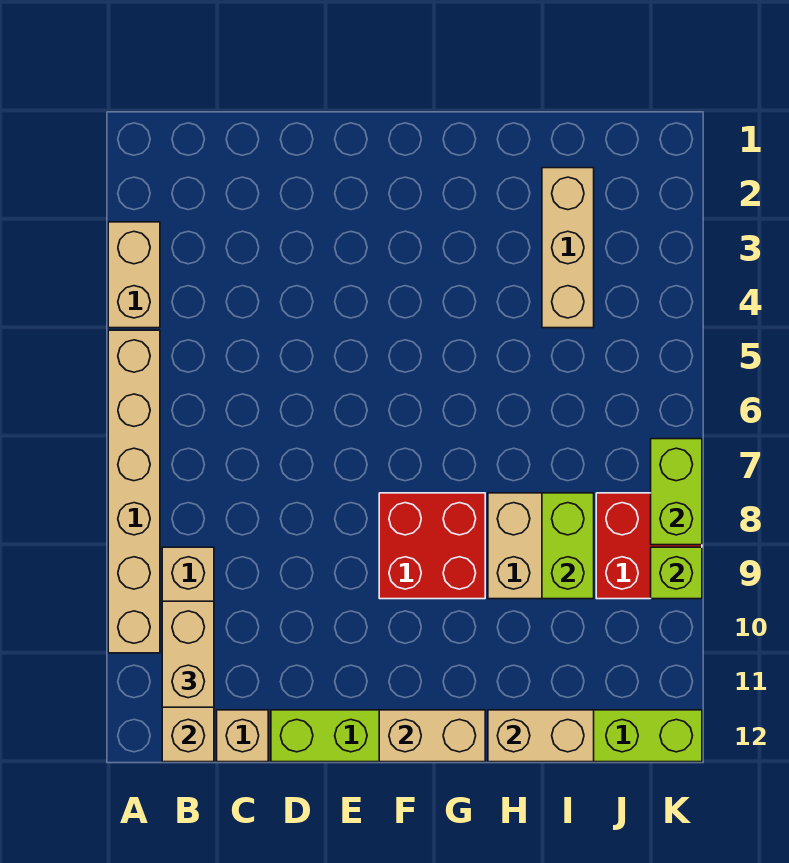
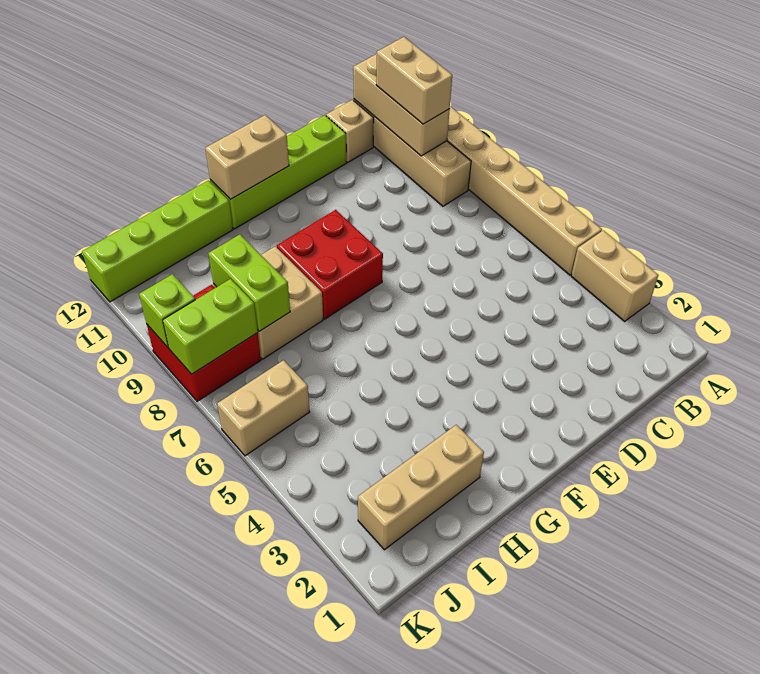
tan 1x2 brick [488,710,594,762] -> tan 1x2 brick moved to [217,360,310,456]
tan 1x3 brick [542,168,594,328] -> tan 1x3 brick turned to [358,425,484,550]
lime 1x2 brick [651,439,702,545] -> lime 1x2 brick turned to [163,279,258,374]

